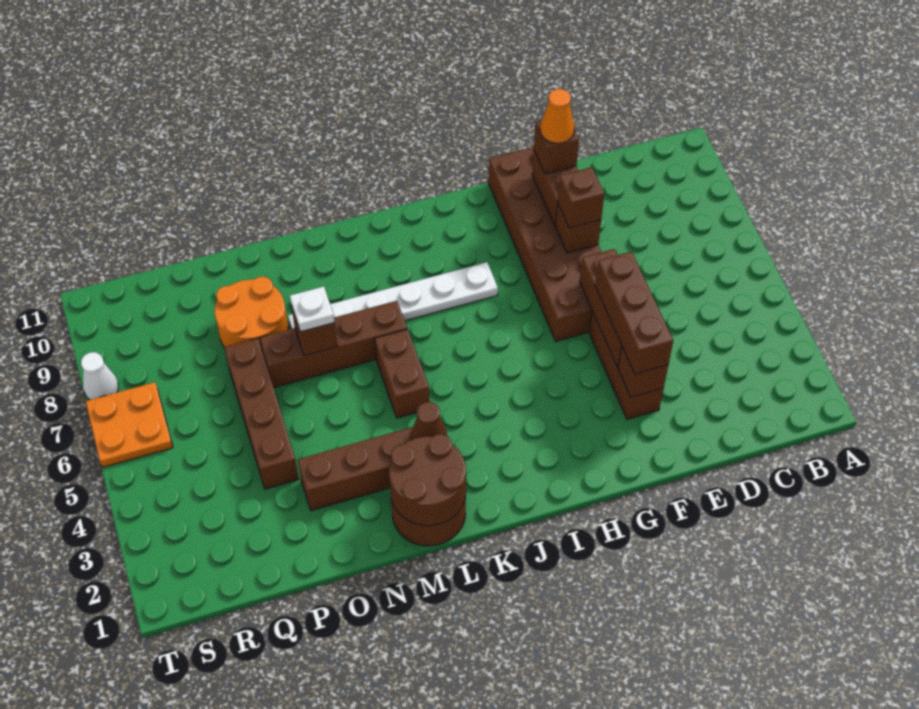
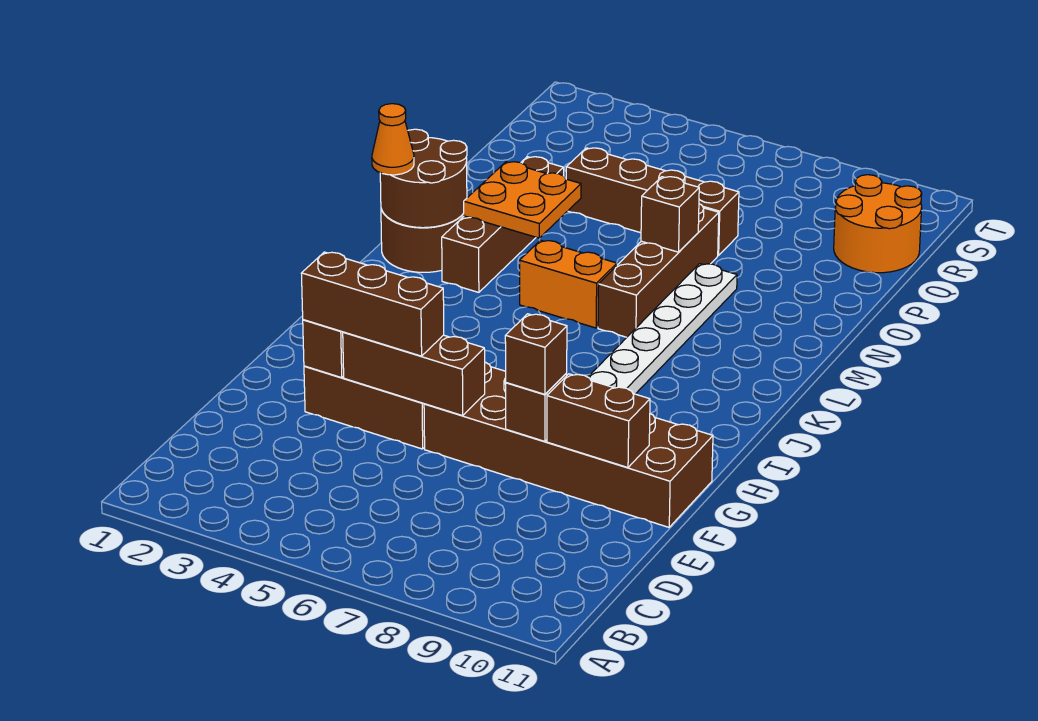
brown 1x1 brick [534,121,579,174] -> none
orange 1x1 cone [540,89,575,144] -> orange 1x1 cone moved to [372,104,414,175]
brown 1x1 cone [411,402,447,440] -> none
brown 1x2 brick [375,329,430,418] -> orange 1x2 brick [520,240,617,328]
white 1x1 plate [290,287,335,332] -> none
orange 2x2 round brick [215,277,288,350] -> orange 2x2 round brick moved to [834,175,922,273]
orange 2x2 plate [86,382,173,467] -> orange 2x2 plate moved to [463,162,581,238]
white 1x1 cone [81,352,118,400] -> none

